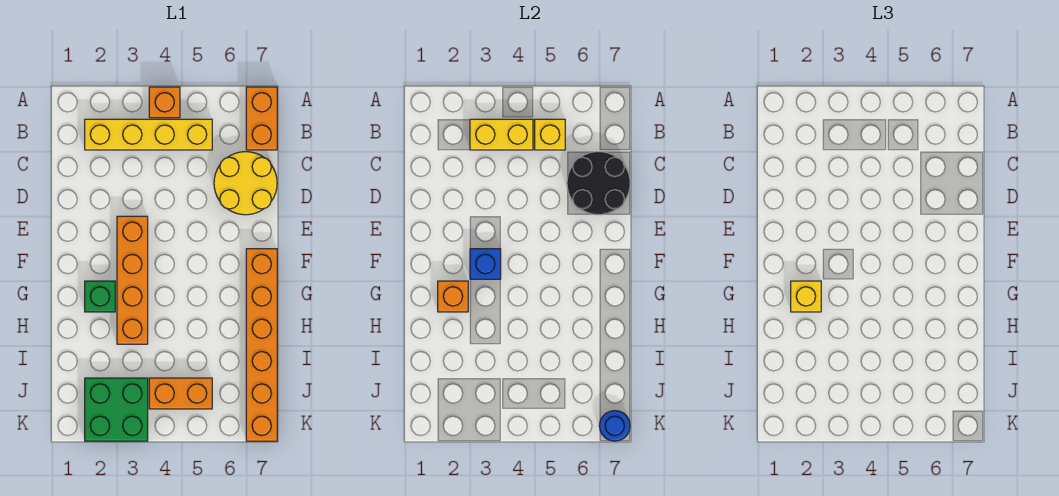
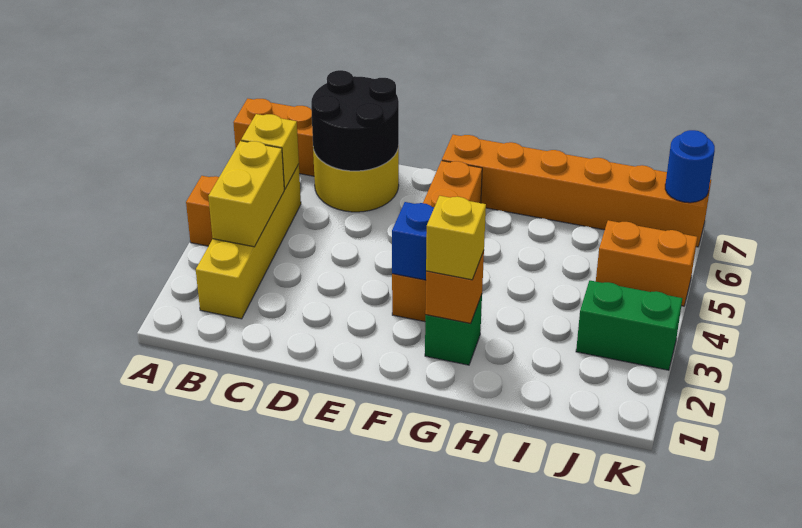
orange 1x4 brick [117,216,148,344] -> orange 1x4 brick turned to [392,161,482,322]
green 2x2 brick [85,378,148,441] -> green 1x2 brick [576,281,682,370]
orange 1x2 brick [149,378,212,409] -> orange 1x2 brick turned to [596,220,697,306]

